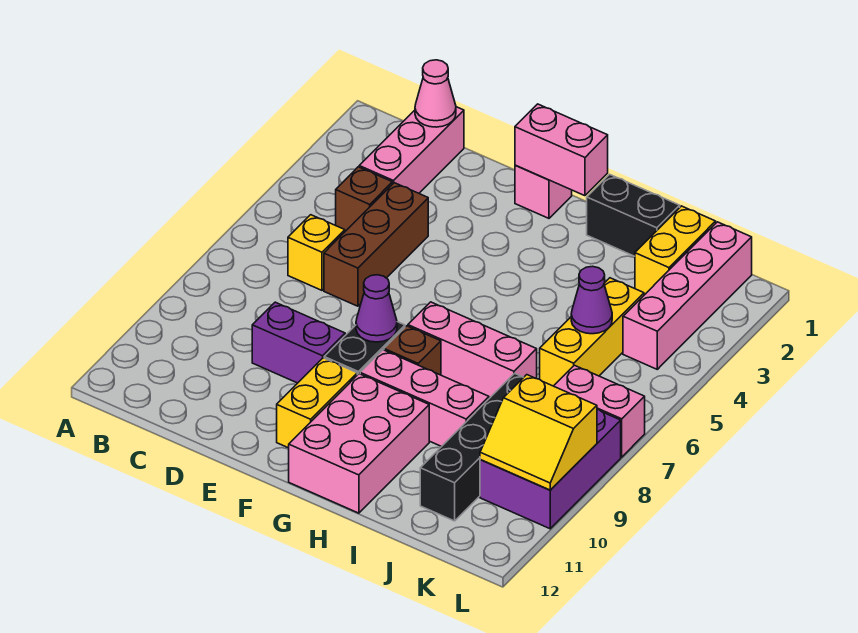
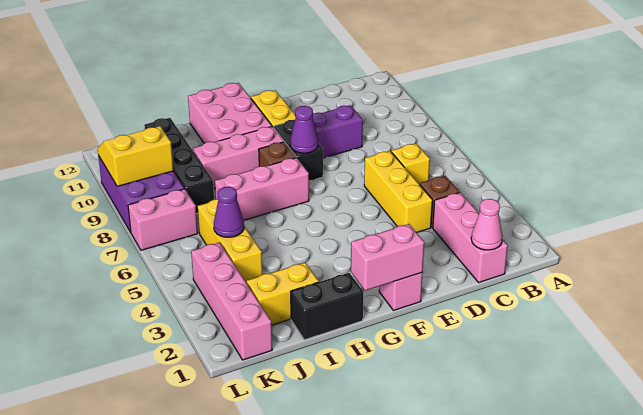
brown 1x3 brick [324,183,428,306] -> yellow 1x3 brick [364,151,433,233]
yellow 1x2 brick [635,206,716,295] -> yellow 1x2 brick turned to [247,262,319,325]

